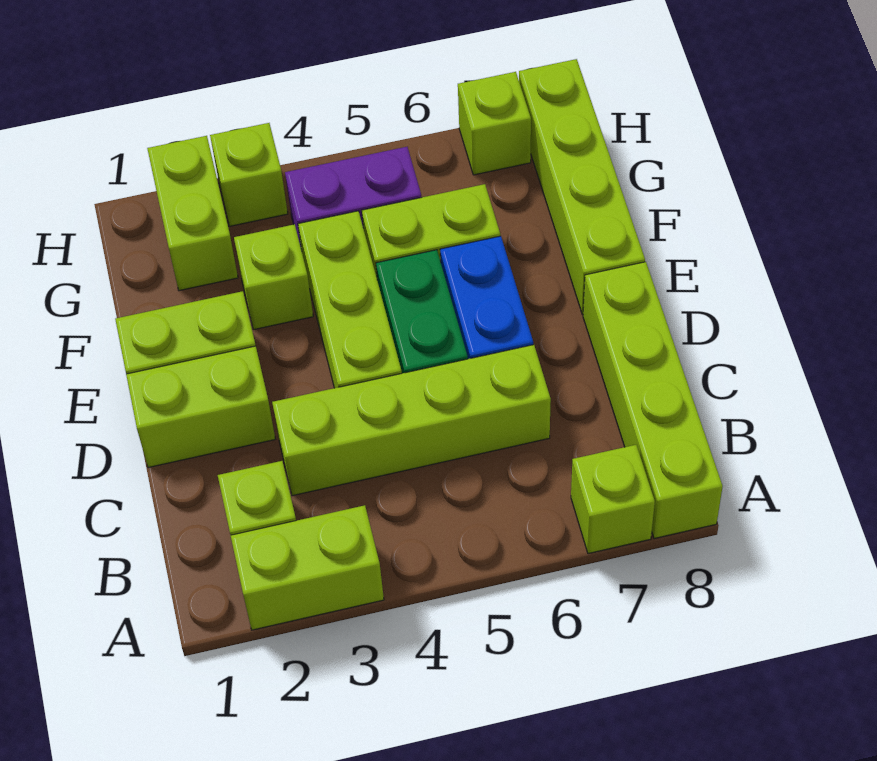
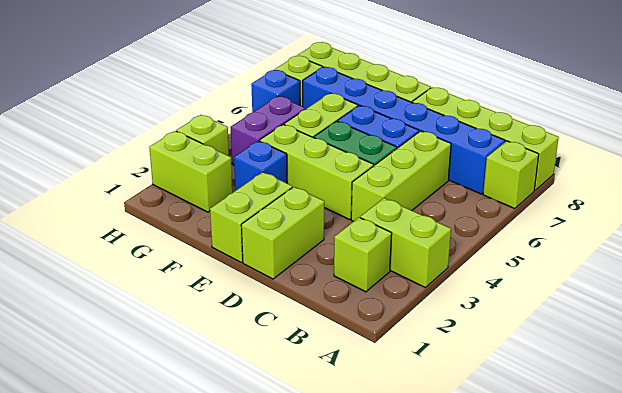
lime 1x2 brick [231,505,384,630] -> lime 1x2 brick turned to [360,198,451,287]
none -> blue 1x6 brick [303,67,505,194]
lime 1x4 brick [272,345,551,496] -> lime 1x3 brick [351,131,451,222]
lime 1x1 brick [234,224,313,330] -> blue 1x1 brick [234,141,287,191]
none -> blue 1x1 brick [251,70,300,113]

